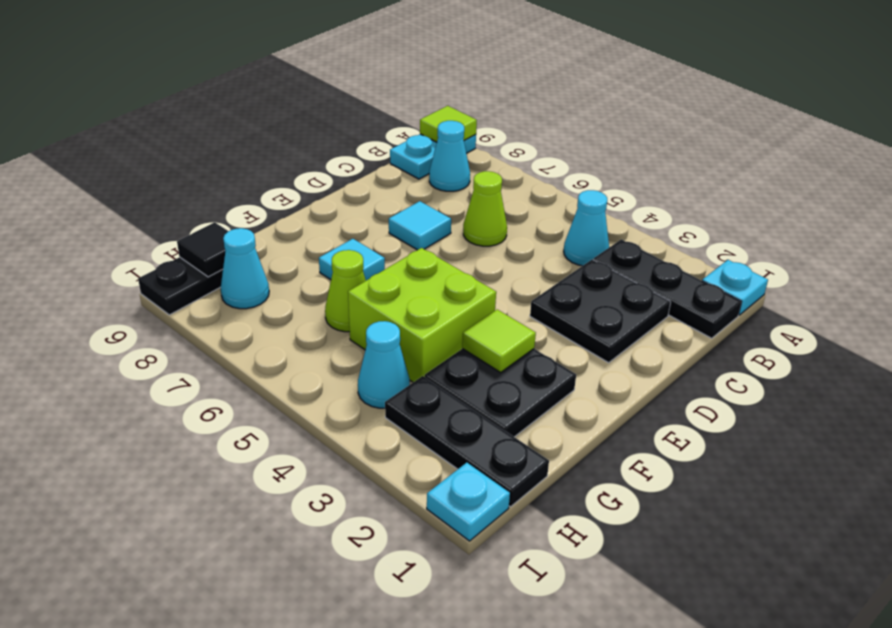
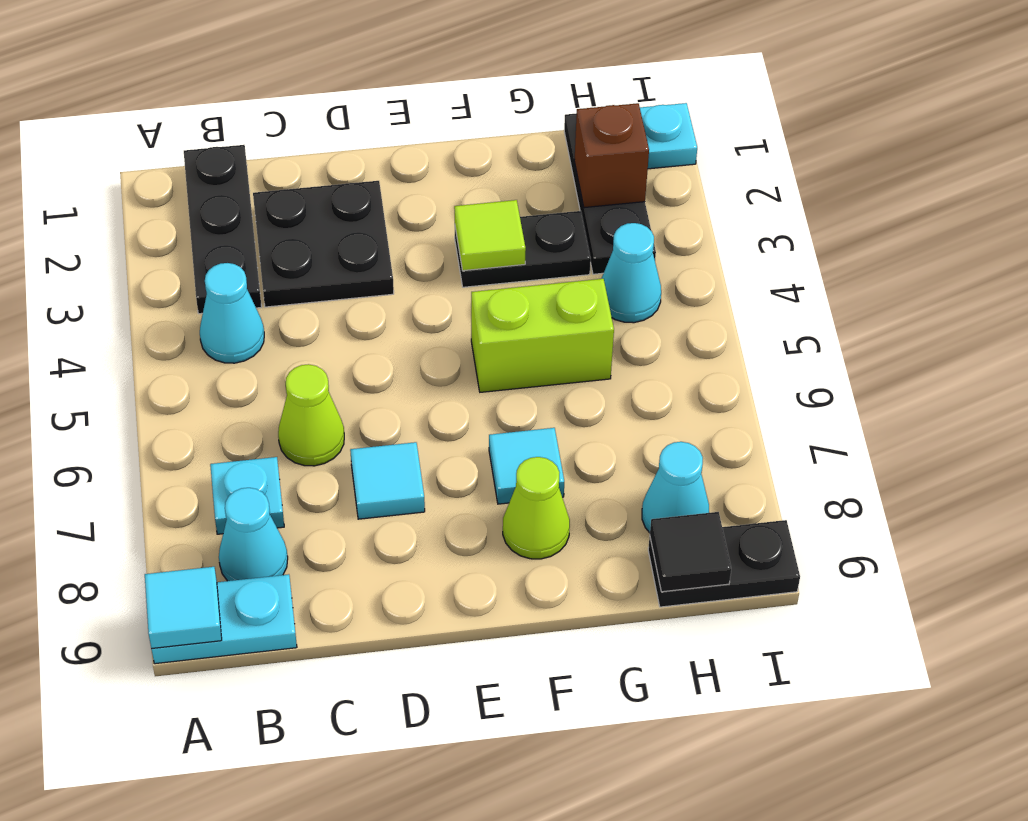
cyan 1x1 plate [702,260,768,315] -> cyan 1x1 plate moved to [210,457,284,534]
lime 1x1 tile [420,106,477,142] -> cyan 1x1 tile [145,567,222,649]
black 2x2 plate [425,349,576,437] -> black 1x2 plate [455,211,591,287]
lime 2x2 brick [348,248,496,382] -> lime 1x2 brick [471,279,614,392]
lime 1x1 cone [325,250,366,332] -> lime 1x1 cone moved to [503,457,570,559]
none -> brown 1x1 brick [574,103,649,208]

